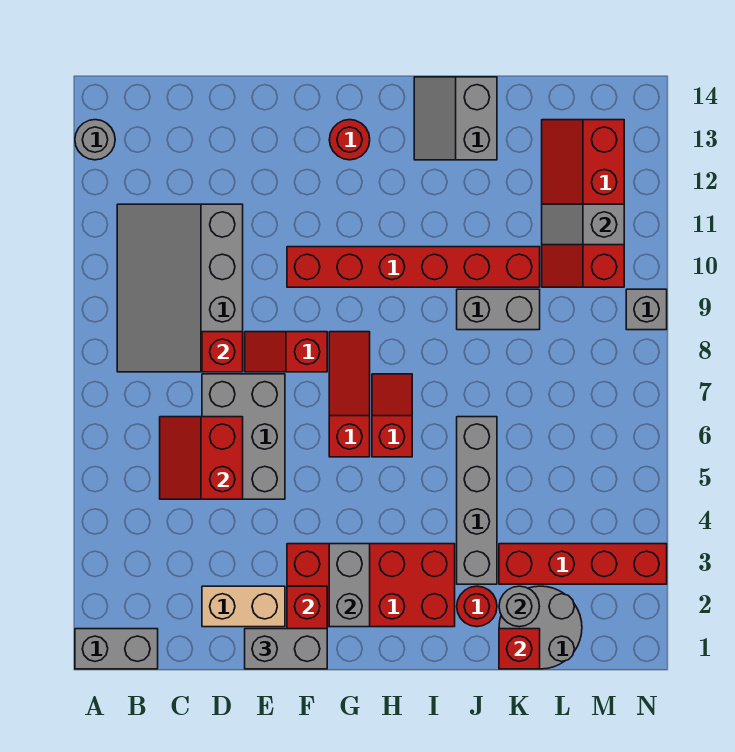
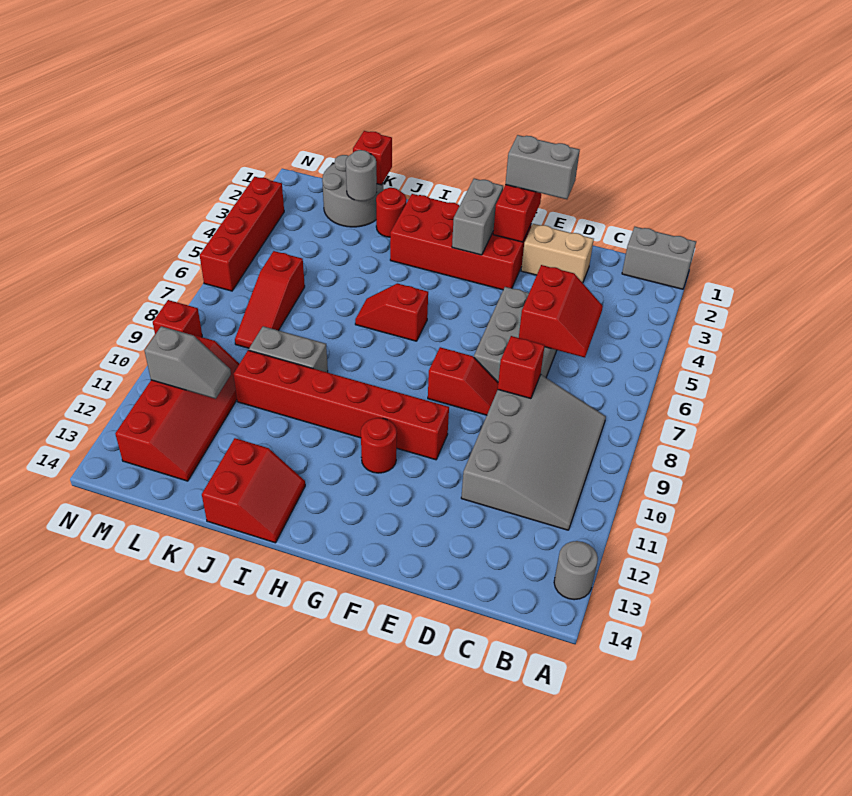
red 1x3 slope [329,332,370,457] -> red 1x3 slope moved to [235,251,305,348]
red 1x1 round brick [329,120,370,160] -> red 1x1 round brick moved to [361,418,397,473]
red 1x2 slope [372,374,412,457] -> red 1x2 slope turned to [355,283,428,341]
grey 2x2 slope [414,77,497,160] -> red 2x2 slope [202,438,305,543]
grey 1x4 brick [457,417,497,584] -> none
red 1x4 brick [499,544,667,584] -> red 1x4 brick turned to [200,177,284,291]
grey 1x1 brick [626,289,667,330] -> red 1x1 brick [153,300,202,337]

